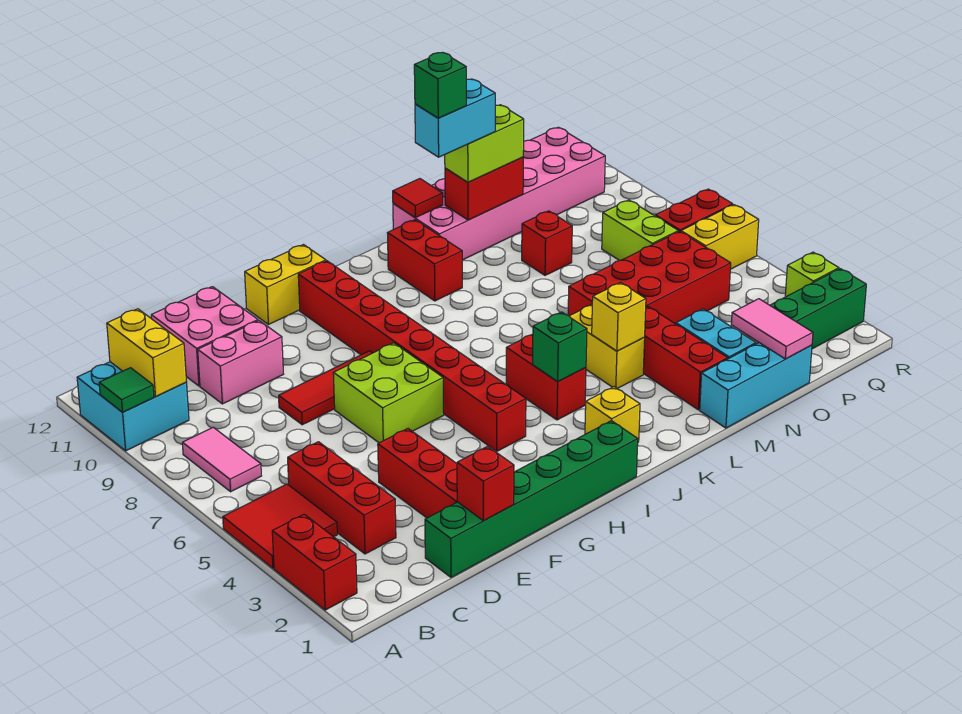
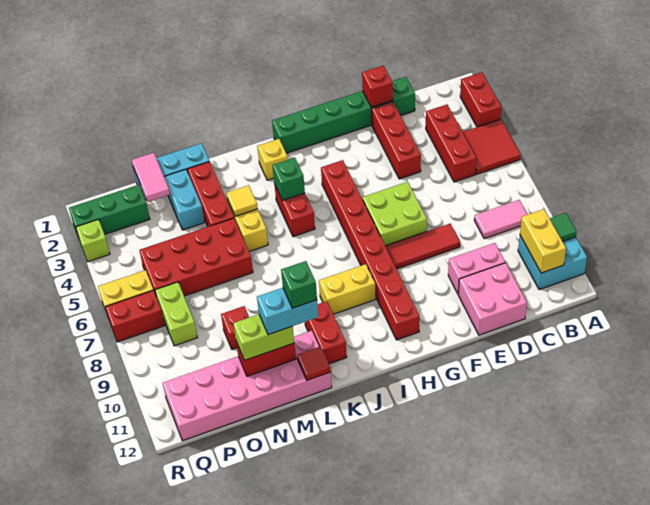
pink 1x2 tile [182,427,261,492] -> pink 1x2 tile turned to [474,200,528,239]
yellow 1x2 brick [245,245,326,324] -> yellow 1x2 brick moved to [319,264,376,314]
yellow 1x1 brick [592,283,646,351] -> yellow 1x1 tile [226,185,258,216]

